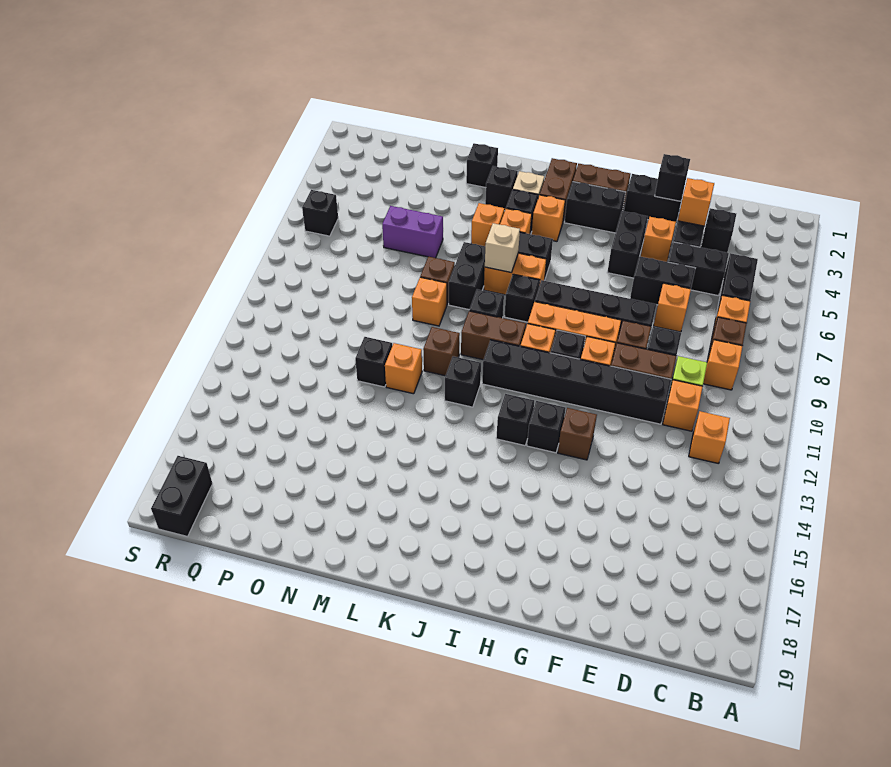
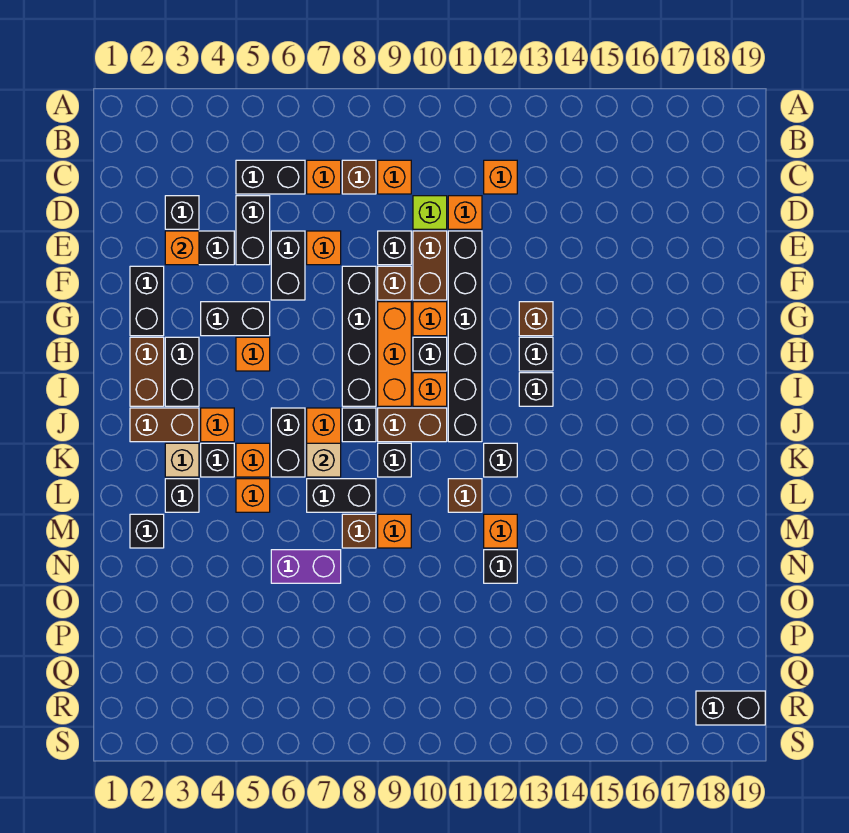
black 1x1 brick [655,154,690,201] -> none
orange 1x1 brick [641,217,676,262] -> orange 1x1 brick moved to [236,337,270,371]
brown 1x2 brick [461,311,526,360] -> brown 1x2 brick turned to [378,408,447,442]
purple 1x2 brick [382,206,443,258] -> purple 1x2 brick turned to [271,550,341,583]
black 1x1 brick [302,190,338,236] -> none

